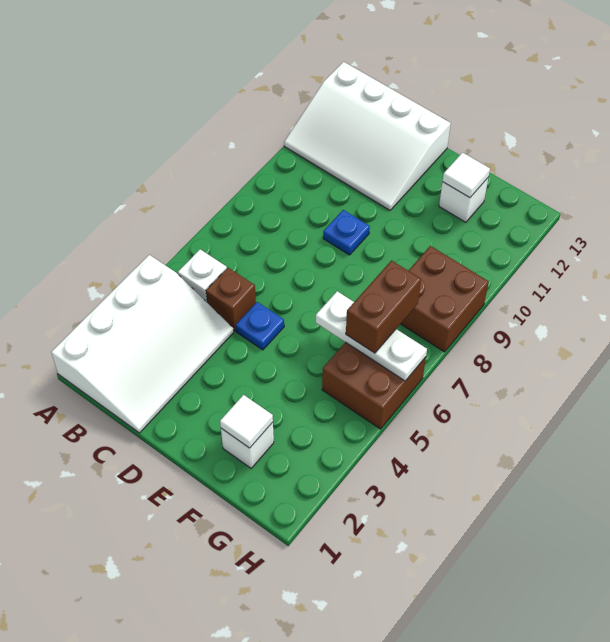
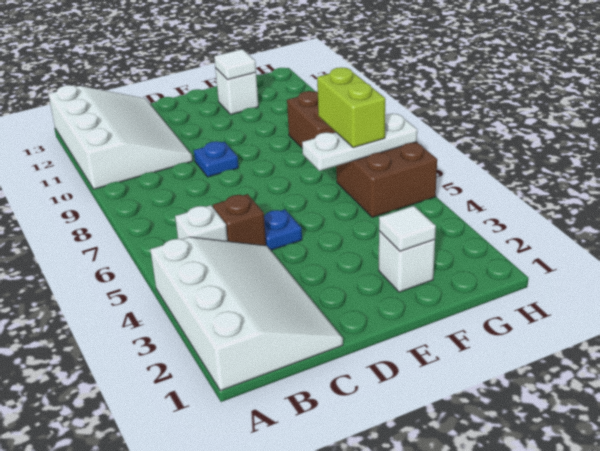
white 3x4 slope [284,62,451,210] -> white 3x4 slope turned to [48,85,193,189]
brown 1x2 brick [346,261,421,353] -> lime 1x2 brick [317,67,385,148]

